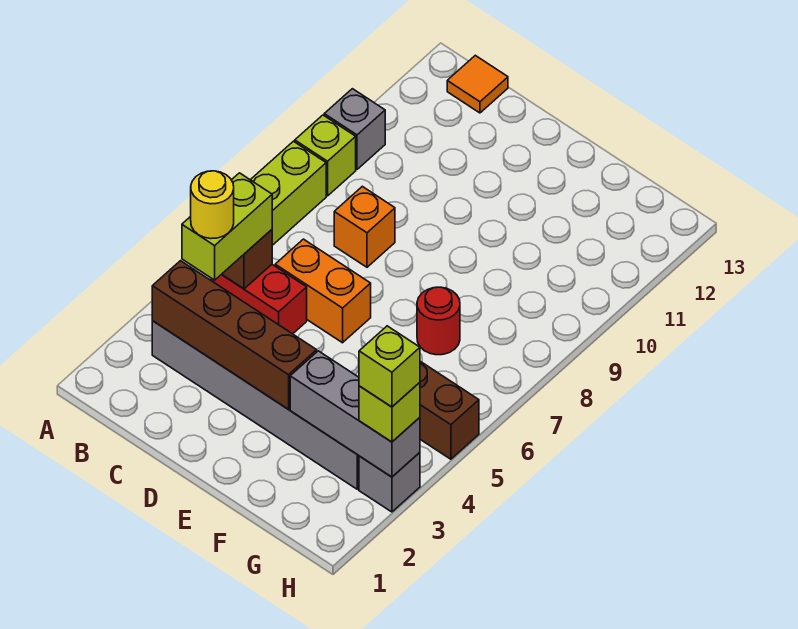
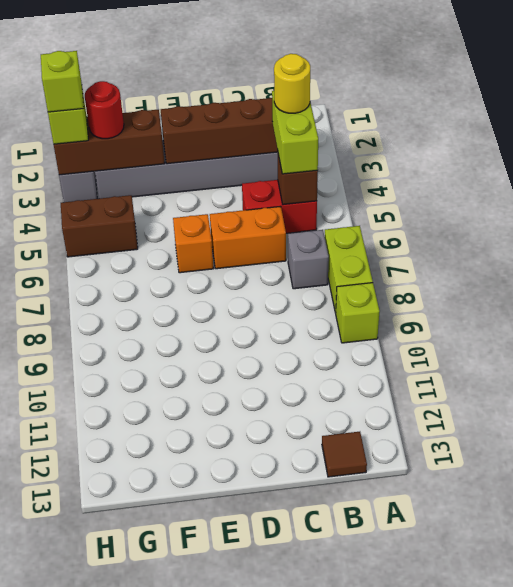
grey 1x1 brick [324,89,385,169] -> grey 1x1 brick moved to [288,230,329,289]
orange 1x1 tile [447,55,508,113] -> brown 1x1 tile [322,432,367,477]
orange 1x1 brick [334,186,395,267] -> orange 1x1 brick moved to [173,214,213,273]
grey 1x3 brick [290,351,420,477] -> brown 1x3 brick [54,110,165,175]
red 1x1 round brick [417,287,460,355] -> red 1x1 round brick moved to [85,81,124,139]

